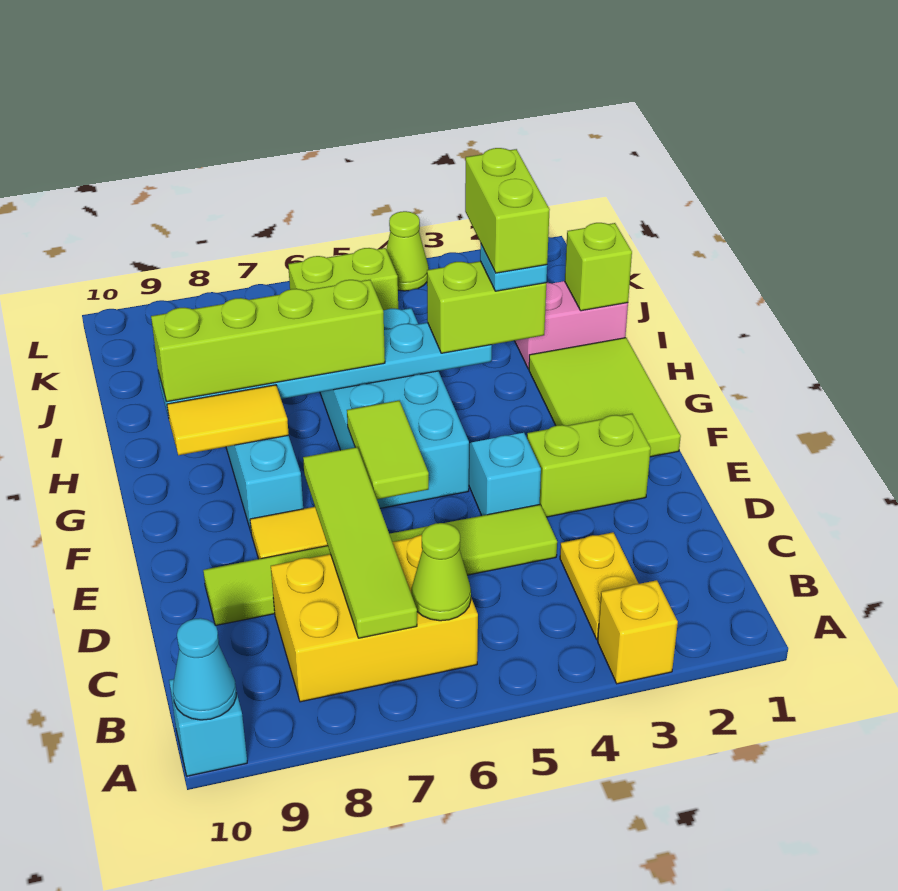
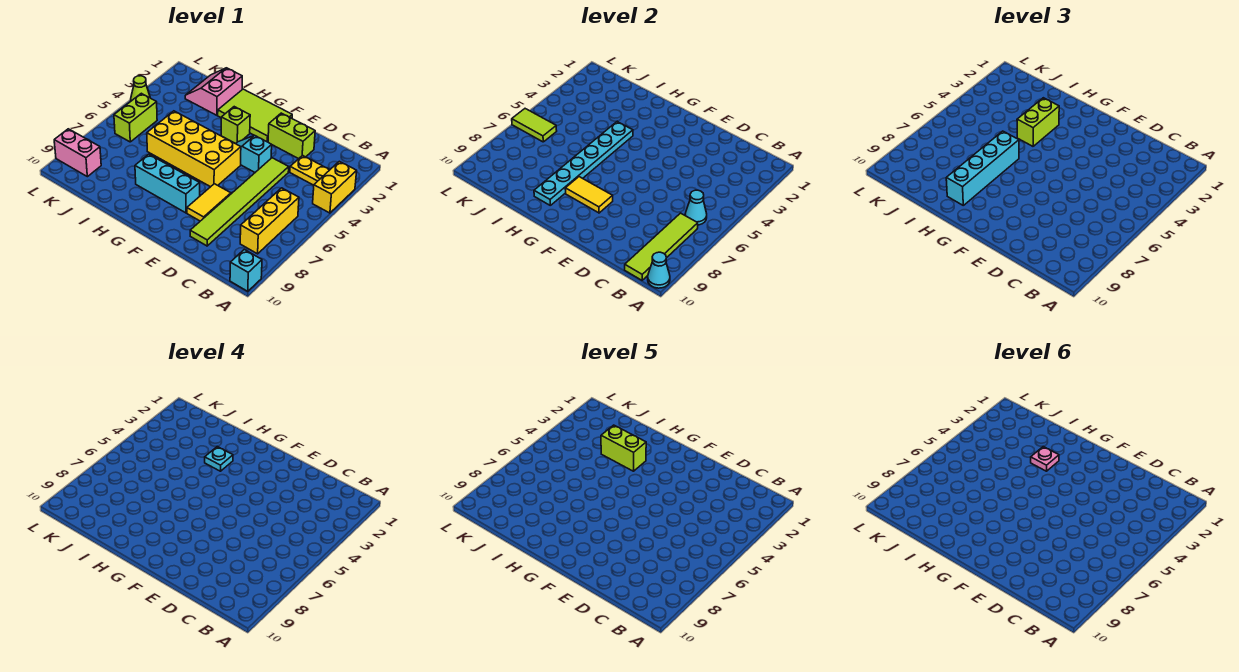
yellow 1x1 brick [598,580,678,684] -> yellow 1x2 brick [313,161,357,213]
yellow 2x3 brick [271,535,478,702] -> yellow 1x3 brick [240,188,299,254]
lime 1x1 cone [411,523,471,621] -> cyan 1x1 cone [685,190,707,225]
lime 1x4 tile [303,447,417,638] -> lime 1x4 tile turned to [625,213,698,280]
lime 1x2 brick [527,414,651,517] -> lime 1x2 brick turned to [268,113,315,159]
lime 1x2 tile [347,401,429,499] -> lime 1x2 tile moved to [512,109,557,142]
cyan 2x4 brick [320,308,469,508] -> yellow 2x4 brick [147,111,241,187]
yellow 1x2 tile [167,385,289,455] -> yellow 1x2 tile turned to [565,177,613,213]
none -> pink 1x1 plate [1031,446,1059,471]
lime 1x4 brick [151,280,385,402] -> cyan 1x4 brick [946,131,1019,205]
lime 1x1 brick [565,223,632,311] -> lime 1x1 brick moved to [221,107,250,144]
none -> pink 1x2 brick [54,129,101,177]

